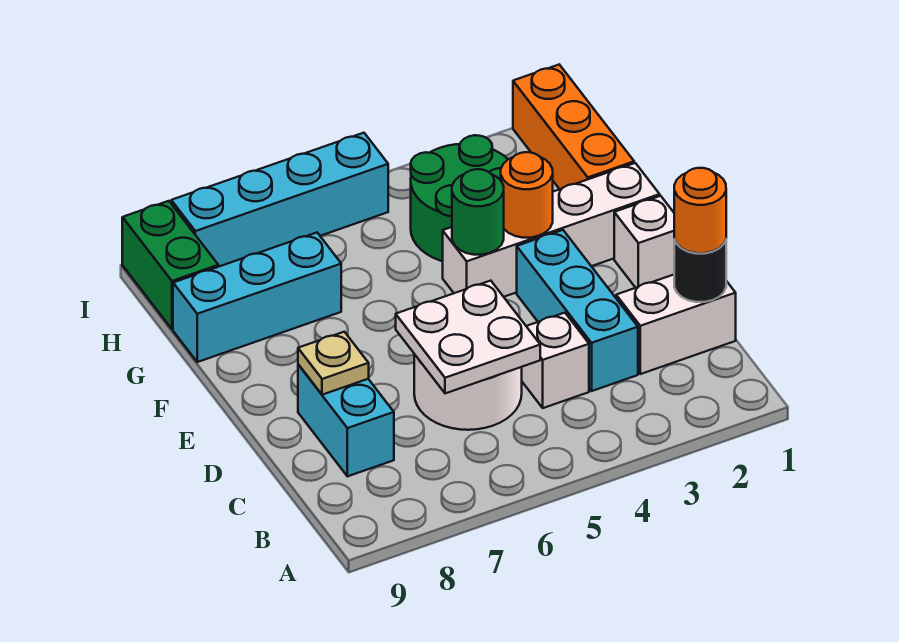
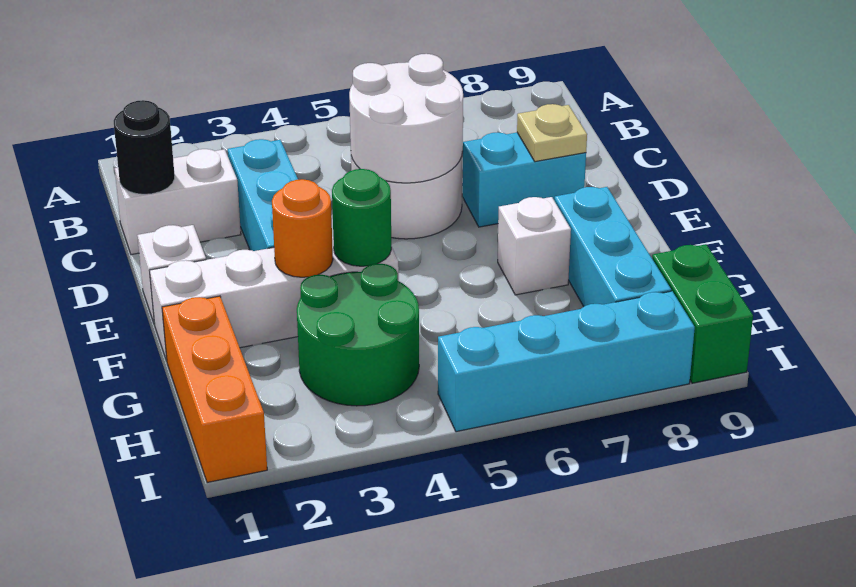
orange 1x1 round brick [674,168,726,253] -> none
white 1x1 brick [522,313,589,408] -> white 1x1 brick moved to [498,197,571,295]
white 2x2 plate [396,281,540,393] -> white 2x2 round brick [349,54,463,183]
cyan 1x2 brick [298,364,394,476] -> cyan 1x2 brick turned to [462,132,586,227]
cyan 1x3 brick [173,233,341,362] -> cyan 1x3 brick turned to [554,187,671,306]

